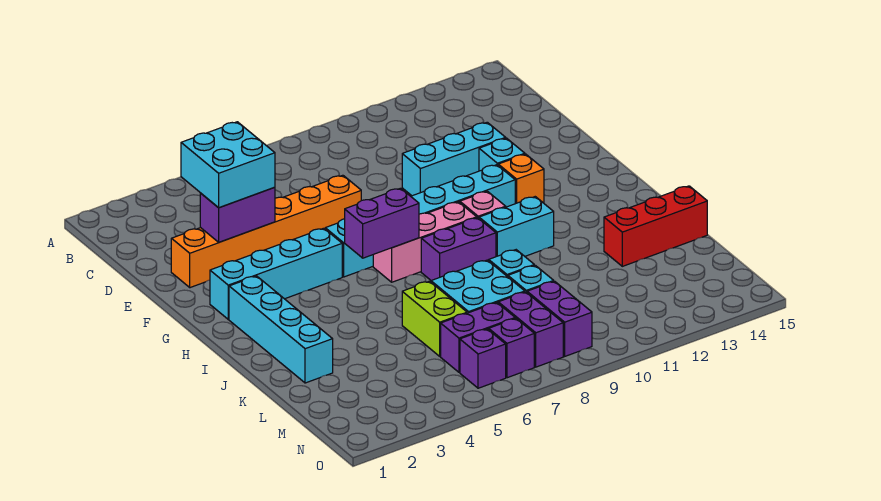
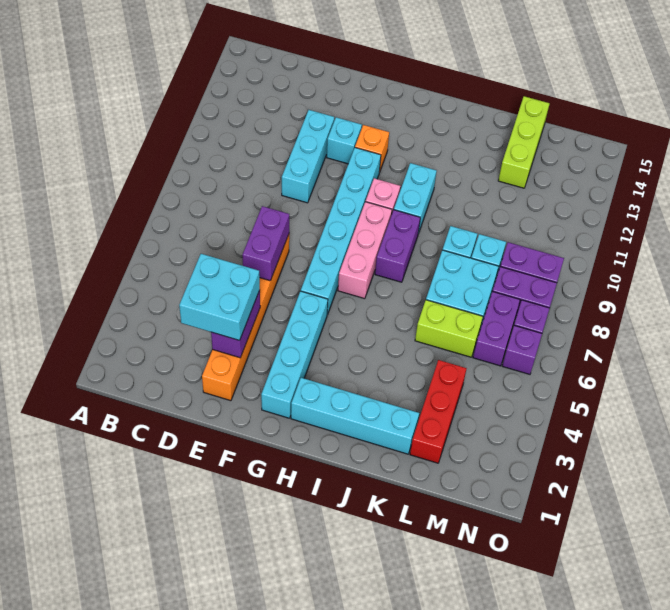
purple 1x2 brick [345,188,419,258] -> purple 1x2 brick moved to [242,206,289,281]
red 1x3 brick [604,186,707,266] -> red 1x3 brick moved to [410,360,467,463]
none -> lime 1x3 brick [498,96,550,188]

